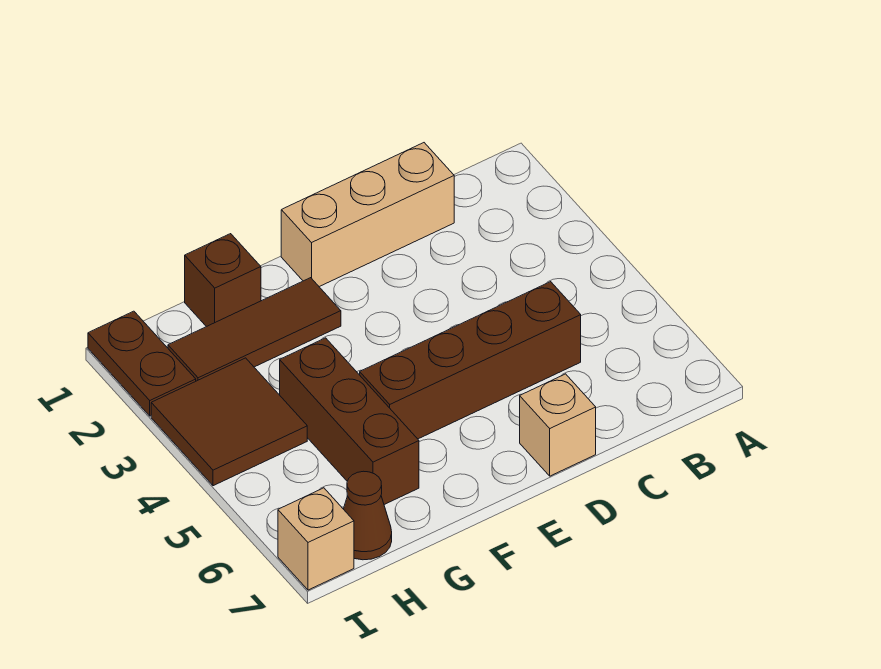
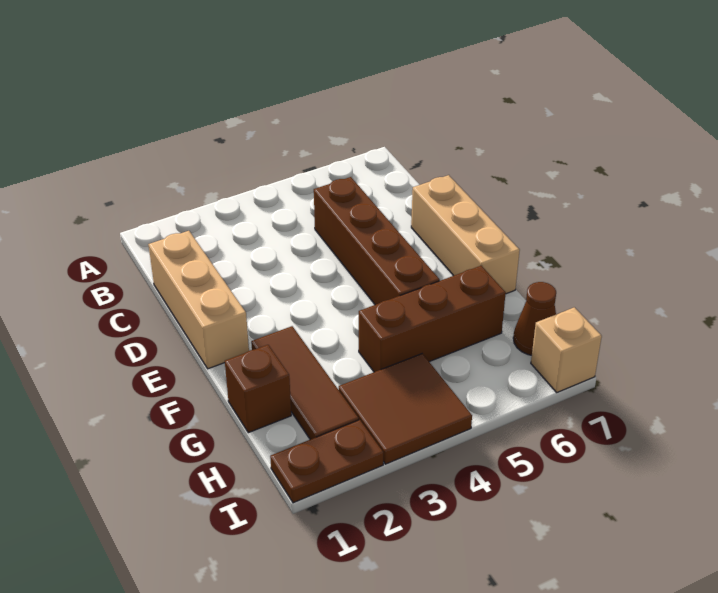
tan 1x1 brick [520,374,596,476] -> tan 1x3 brick [411,175,520,294]

